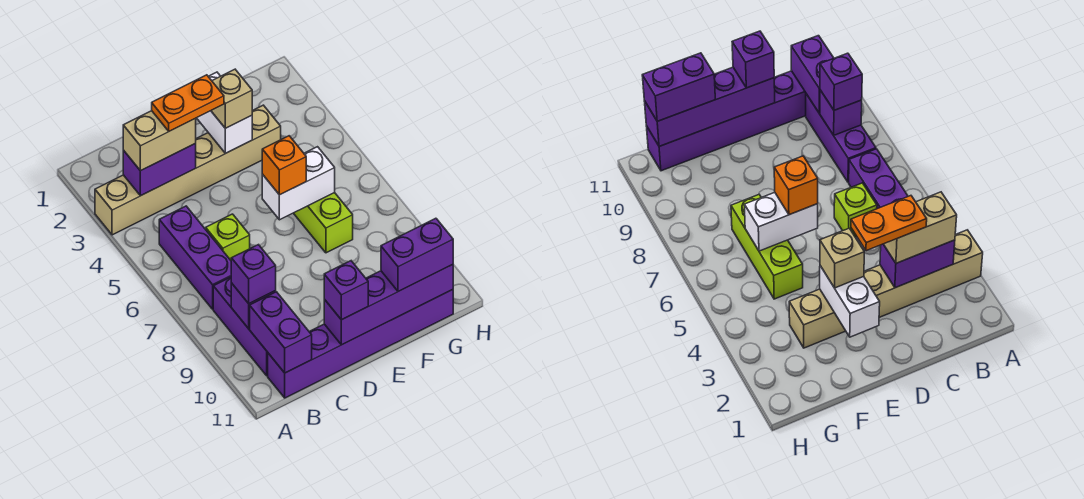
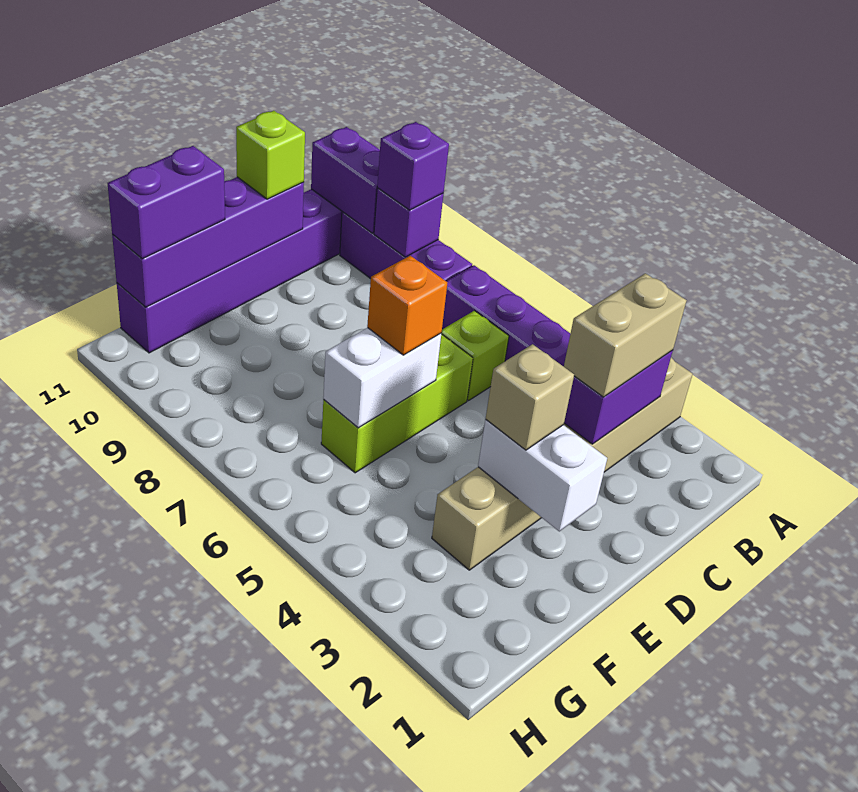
orange 1x2 plate [152,75,224,131] -> none
purple 1x1 brick [324,261,368,320] -> lime 1x1 brick [236,111,305,199]
lime 1x3 brick [294,193,353,253] -> lime 1x3 brick turned to [321,334,473,473]

